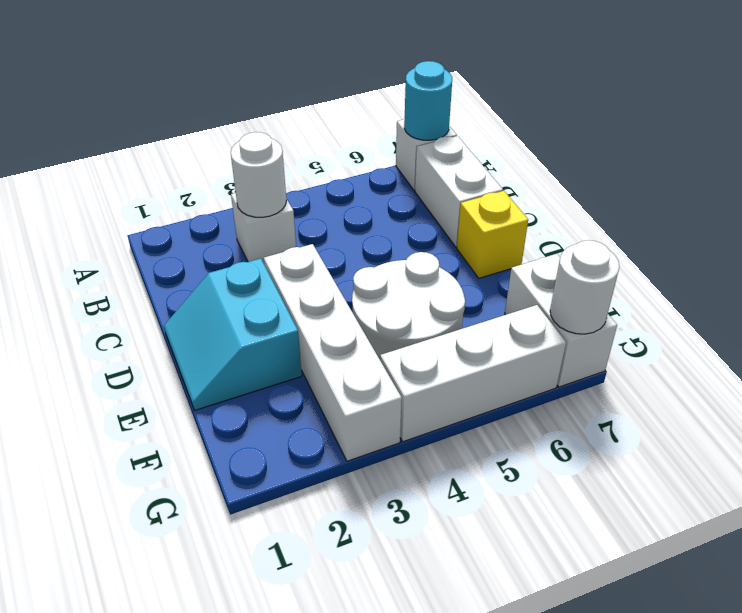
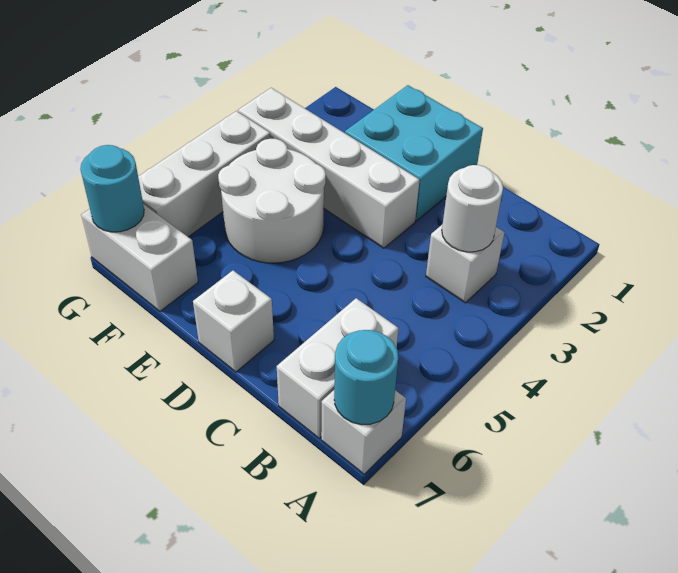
white 1x2 brick [415,136,503,247] -> white 1x2 brick turned to [277,298,398,438]
cyan 2x2 slope [164,258,302,410] -> cyan 2x2 brick [345,85,483,221]
yellow 1x1 brick [457,191,528,278] -> white 1x1 brick [193,271,274,372]
white 1x1 round brick [550,240,620,334] -> cyan 1x1 round brick [80,145,144,232]

